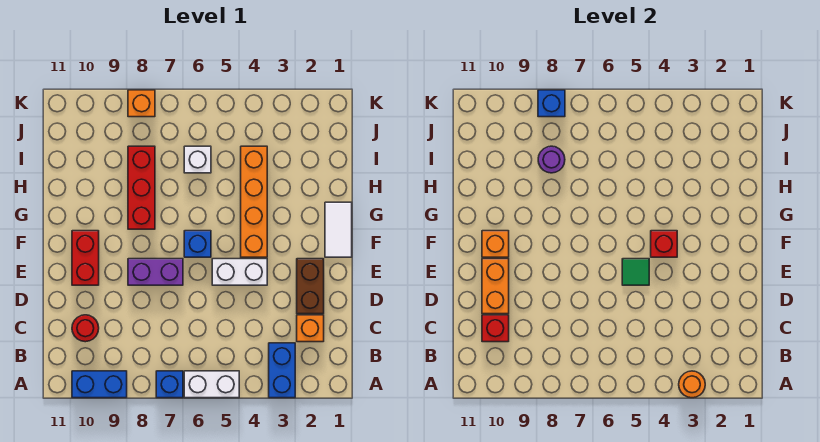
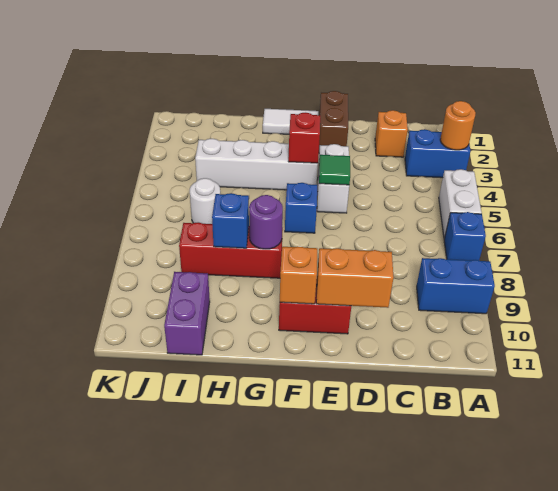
blue 1x2 brick [72,371,127,398] -> blue 1x2 brick turned to [417,258,495,314]
red 1x1 round brick [72,315,99,342] -> none
red 1x1 brick [482,315,509,342] -> none
brown 1x2 brick [297,259,324,314] -> brown 1x2 brick turned to [319,91,348,150]
purple 1x2 brick [128,259,183,285] -> purple 1x2 brick moved to [164,272,210,355]
orange 1x4 brick [241,146,267,257] -> white 1x4 brick [195,139,318,190]
white 1x1 brick [184,146,211,173] -> white 1x1 round brick [190,178,220,224]
purple 1x1 round brick [538,146,565,173] -> purple 1x1 round brick moved to [249,195,283,249]
orange 1x1 brick [128,90,155,117] -> none
blue 1x1 brick [538,90,565,117] -> blue 1x1 brick moved to [212,193,249,248]

